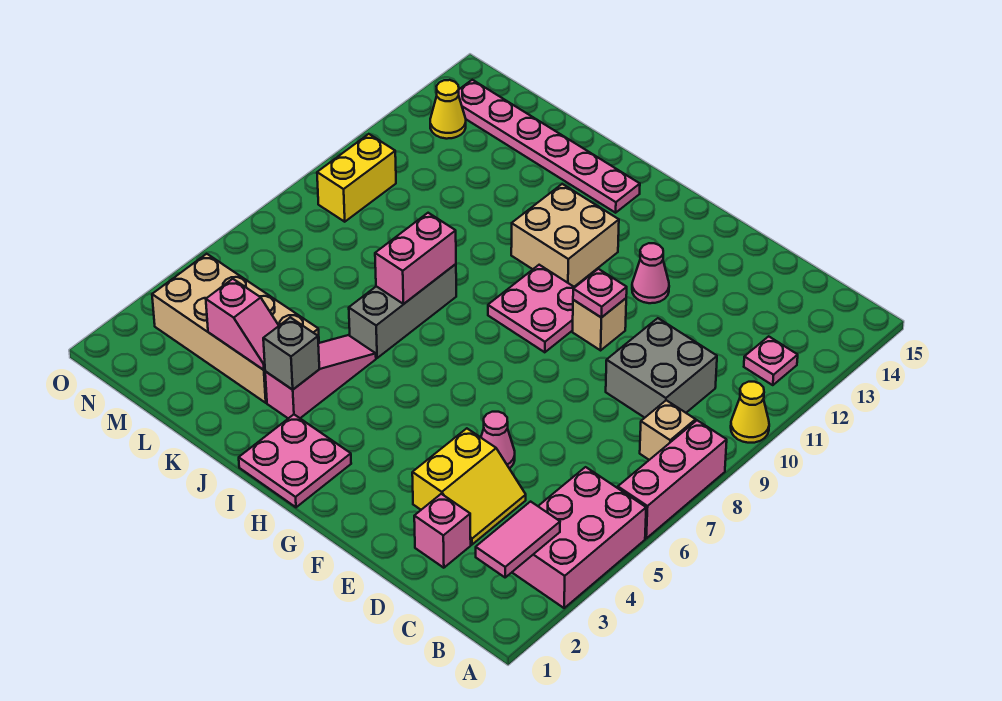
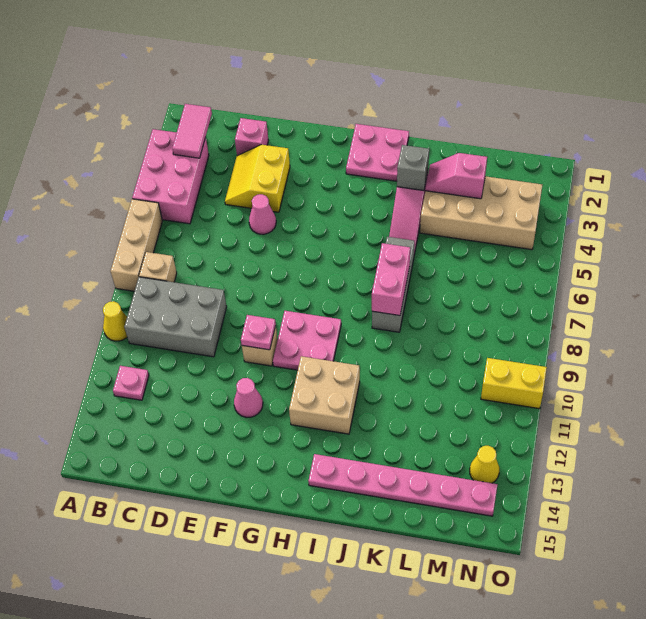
pink 1x3 brick [618,420,727,538] -> tan 1x3 brick [111,199,162,291]
grey 2x2 brick [606,318,717,418] -> grey 2x3 brick [124,277,227,357]
yellow 1x2 brick [317,134,396,222] -> yellow 1x2 brick turned to [481,358,547,409]

